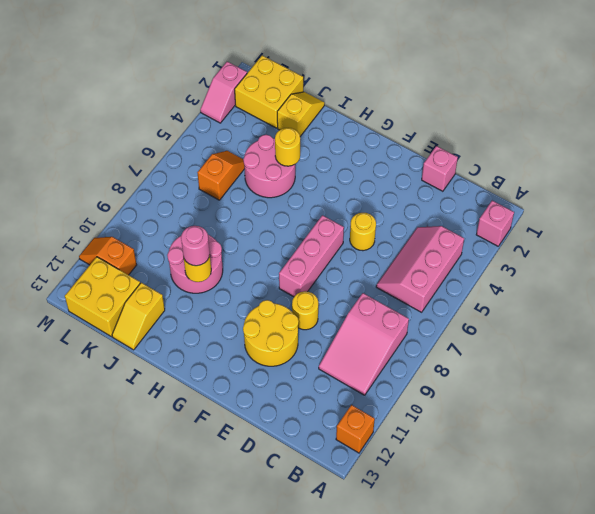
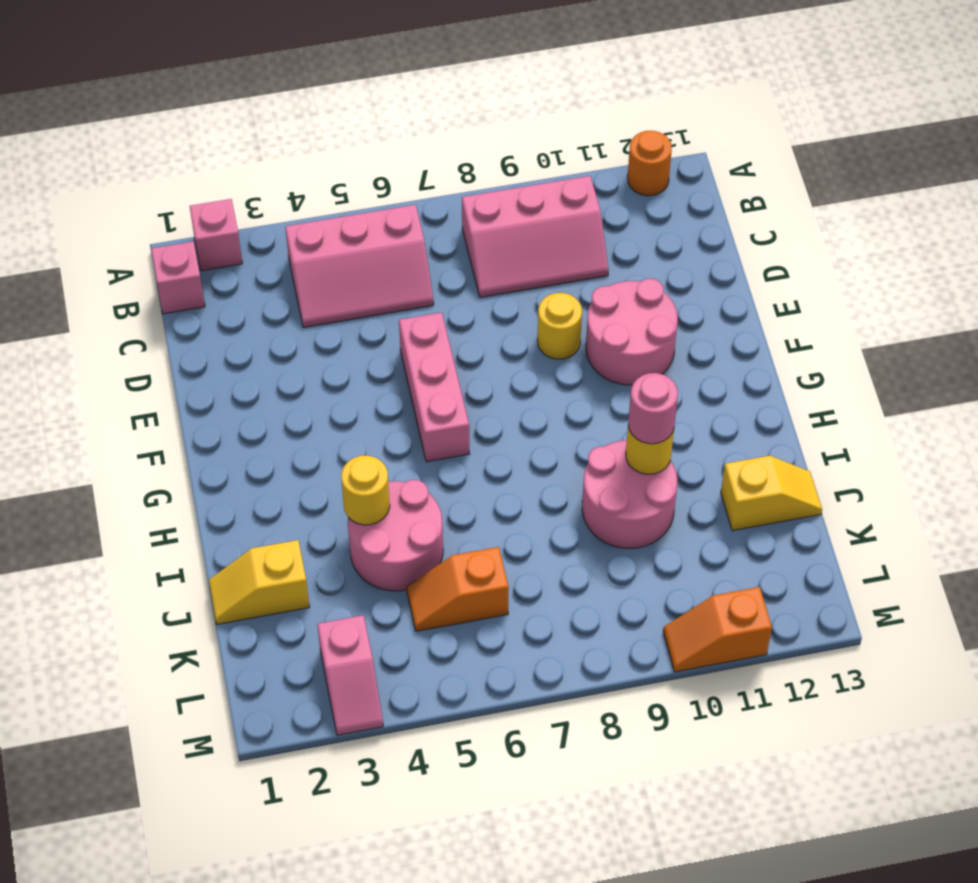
orange 1x1 brick [336,405,375,453] -> orange 1x1 round brick [628,131,672,196]
pink 2x3 slope [319,293,409,395] -> pink 2x3 slope turned to [462,176,609,297]
pink 1x1 brick [422,146,458,191] -> pink 1x1 brick moved to [151,241,205,314]
yellow 1x1 round brick [350,213,376,251] -> none
yellow 2x2 round brick [243,300,299,366] -> pink 2x2 round brick [586,279,678,385]
pink 1x3 brick [279,215,344,297] -> pink 1x3 brick turned to [399,312,470,462]
yellow 2x2 brick [235,55,303,128] -> none
yellow 2x2 brick [65,257,140,337] -> none
orange 1x2 slope [79,237,137,275] -> orange 1x2 slope turned to [663,587,772,672]
pink 1x2 slope [200,62,247,123] -> pink 1x2 slope turned to [317,615,383,735]

